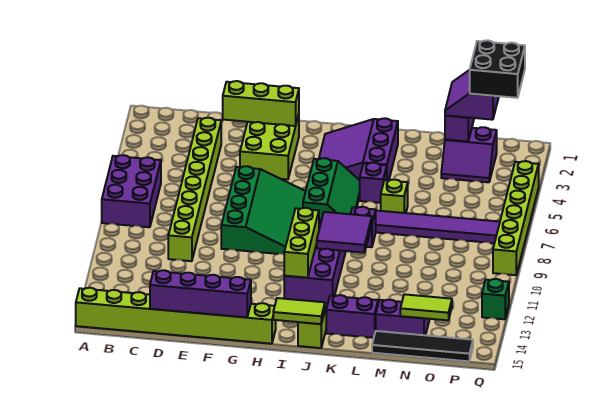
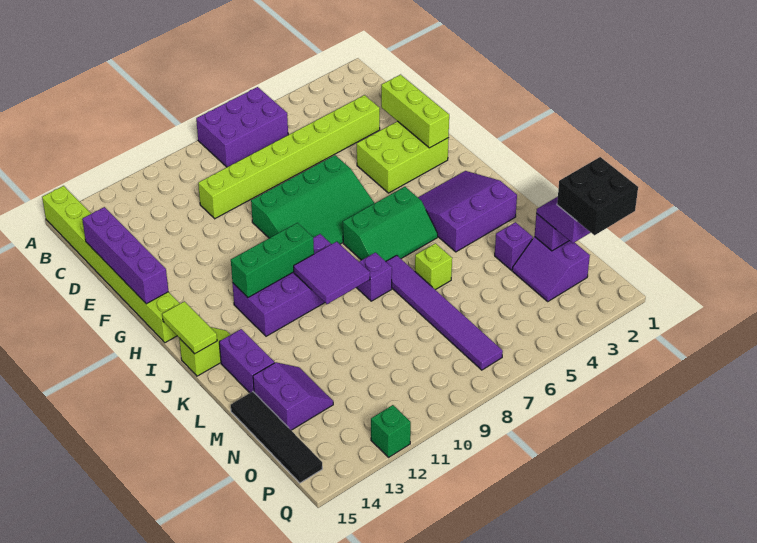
lime 1x3 brick [284,208,319,278] -> green 1x3 brick [231,223,314,297]
purple 1x1 brick [360,163,387,203] -> purple 1x1 brick moved to [495,222,533,270]
lime 1x2 tile [400,294,452,320] -> none
lime 1x6 brick [493,161,539,275] -> none

